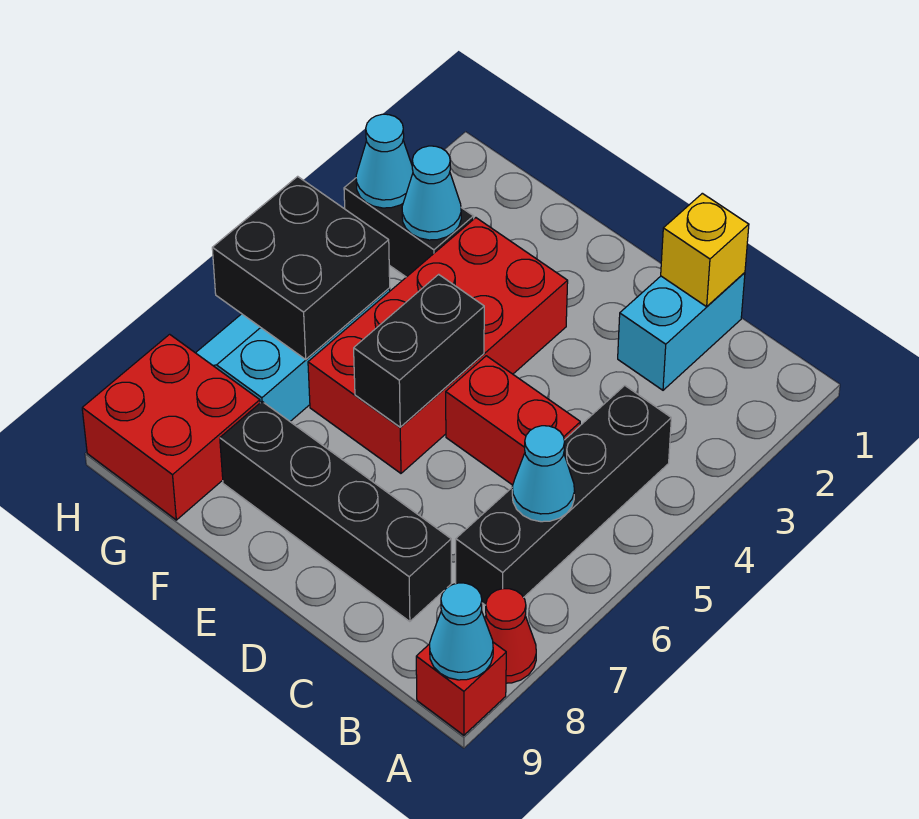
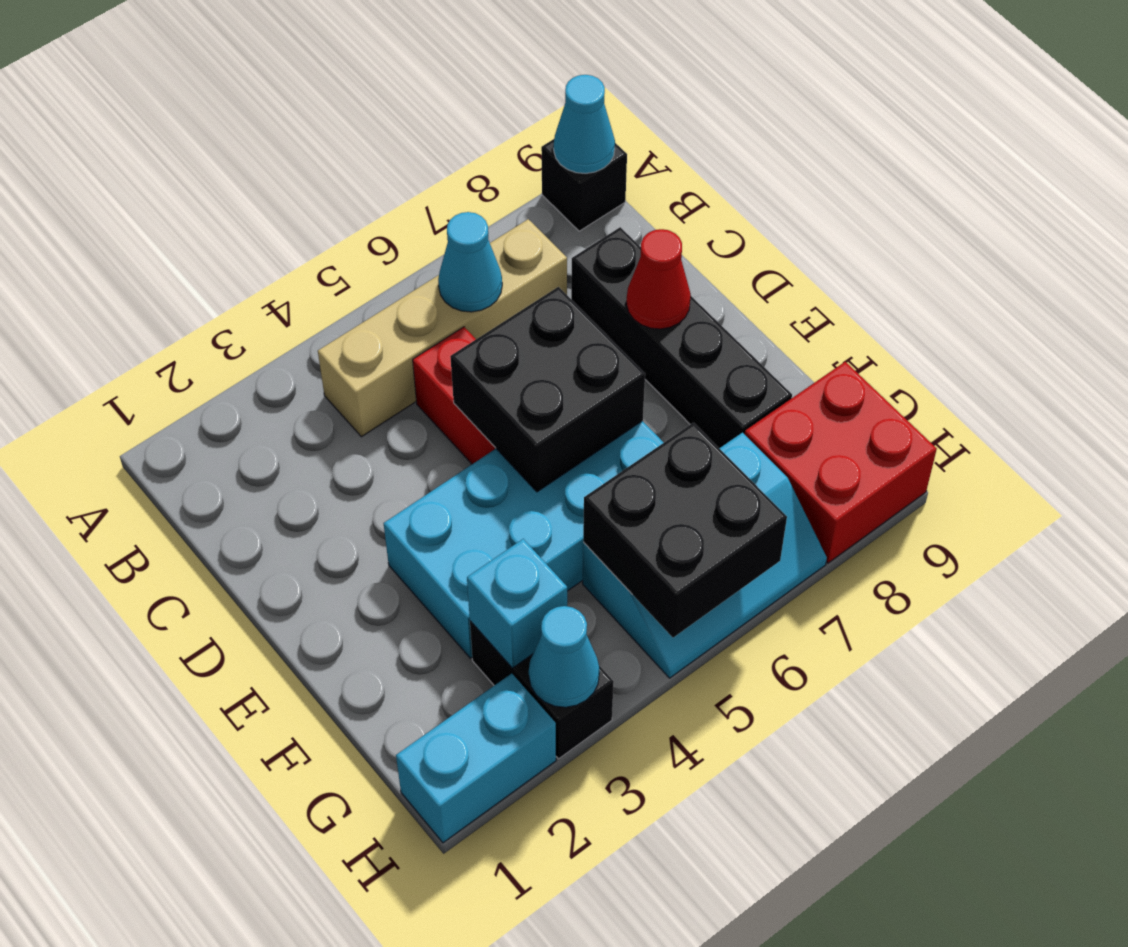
red 1x1 cone [485,589,536,683] -> red 1x1 cone moved to [626,229,691,329]
red 1x1 brick [416,642,506,735] -> black 1x1 brick [541,139,627,231]
black 1x4 brick [456,386,671,605] -> tan 1x4 brick [318,219,567,437]
cyan 1x2 brick [618,273,745,390] -> cyan 1x2 brick moved to [396,673,556,843]
yellow 1x1 brick [661,193,749,307] -> none
red 2x4 brick [308,218,568,473] -> cyan 2x4 brick [384,421,664,658]
black 1x2 brick [354,274,484,427] -> black 2x2 brick [450,287,645,492]
cyan 1x1 cone [402,146,461,240] -> cyan 1x1 brick [467,539,567,668]

